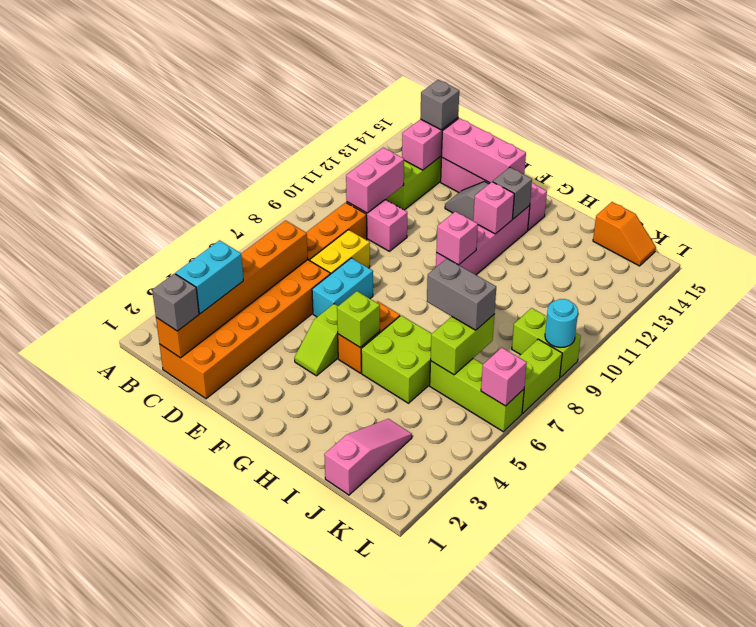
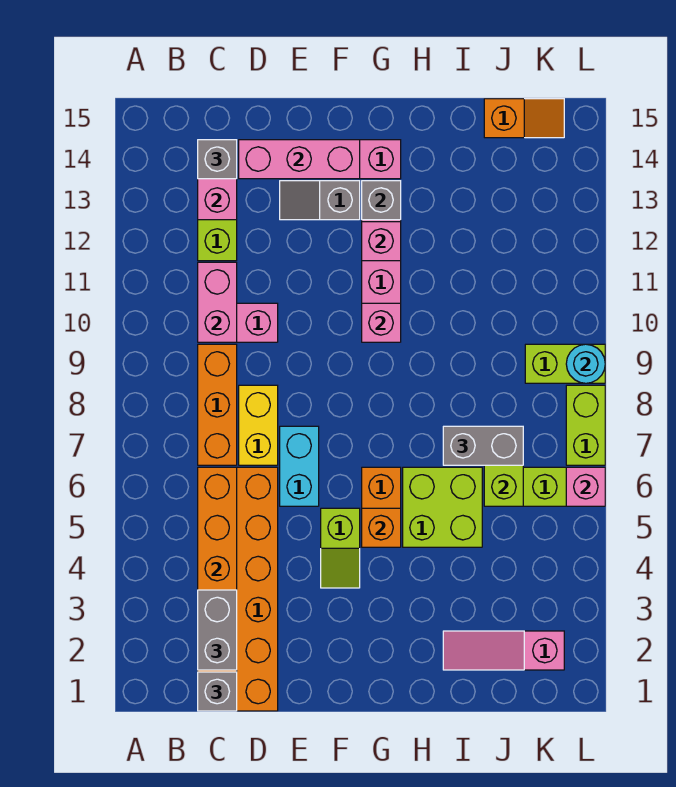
cyan 1x2 brick [176,240,243,314] -> grey 1x2 brick [198,590,237,670]
lime 1x1 brick [337,291,380,347] -> orange 1x1 brick [362,508,401,547]
pink 1x3 slope [324,419,412,495] -> pink 1x3 slope turned to [443,631,564,670]

